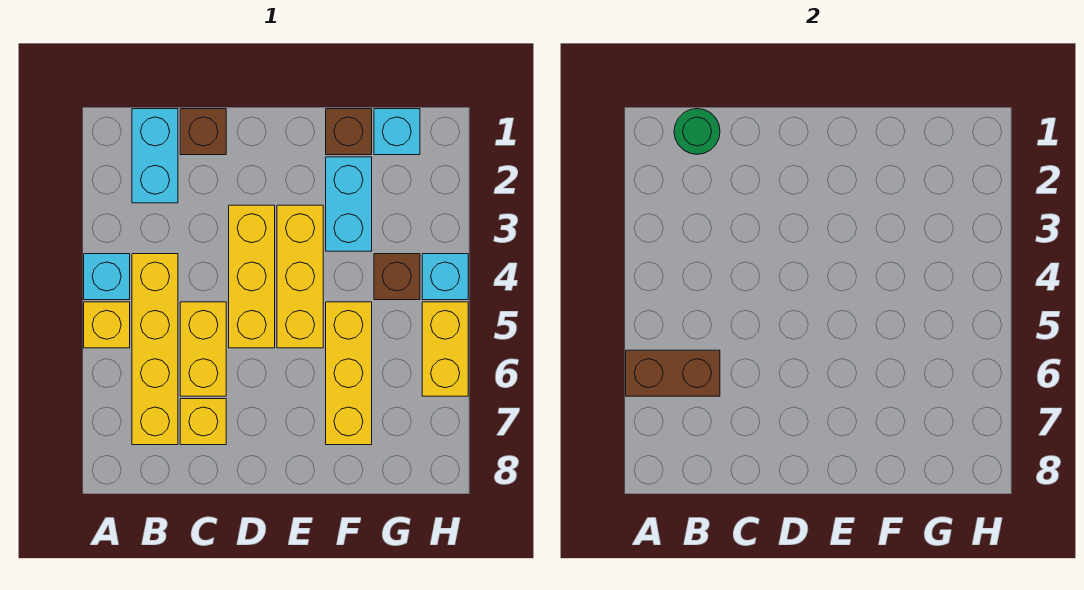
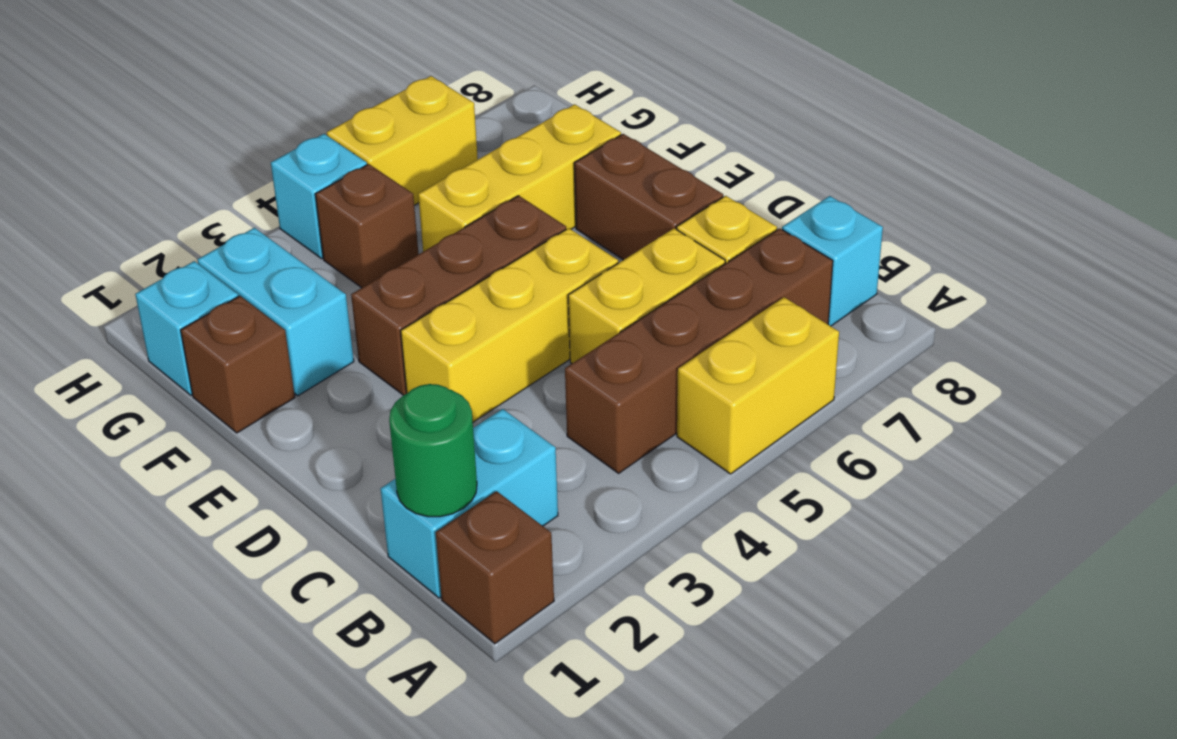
cyan 1x1 brick [84,254,130,300] -> cyan 1x1 brick moved to [782,196,883,326]
yellow 1x1 brick [84,302,130,348] -> yellow 1x2 brick [677,297,839,474]
brown 1x2 brick [626,350,720,396] -> brown 1x2 brick moved to [574,134,723,260]
yellow 1x4 brick [132,254,178,445] -> brown 1x4 brick [565,228,833,473]
brown 1x1 brick [180,109,226,155] -> brown 1x1 brick moved to [436,491,554,644]
yellow 1x3 brick [277,205,323,348] -> brown 1x3 brick [351,196,566,395]
cyan 1x2 brick [326,157,372,251] -> cyan 1x2 brick turned to [197,228,354,396]

